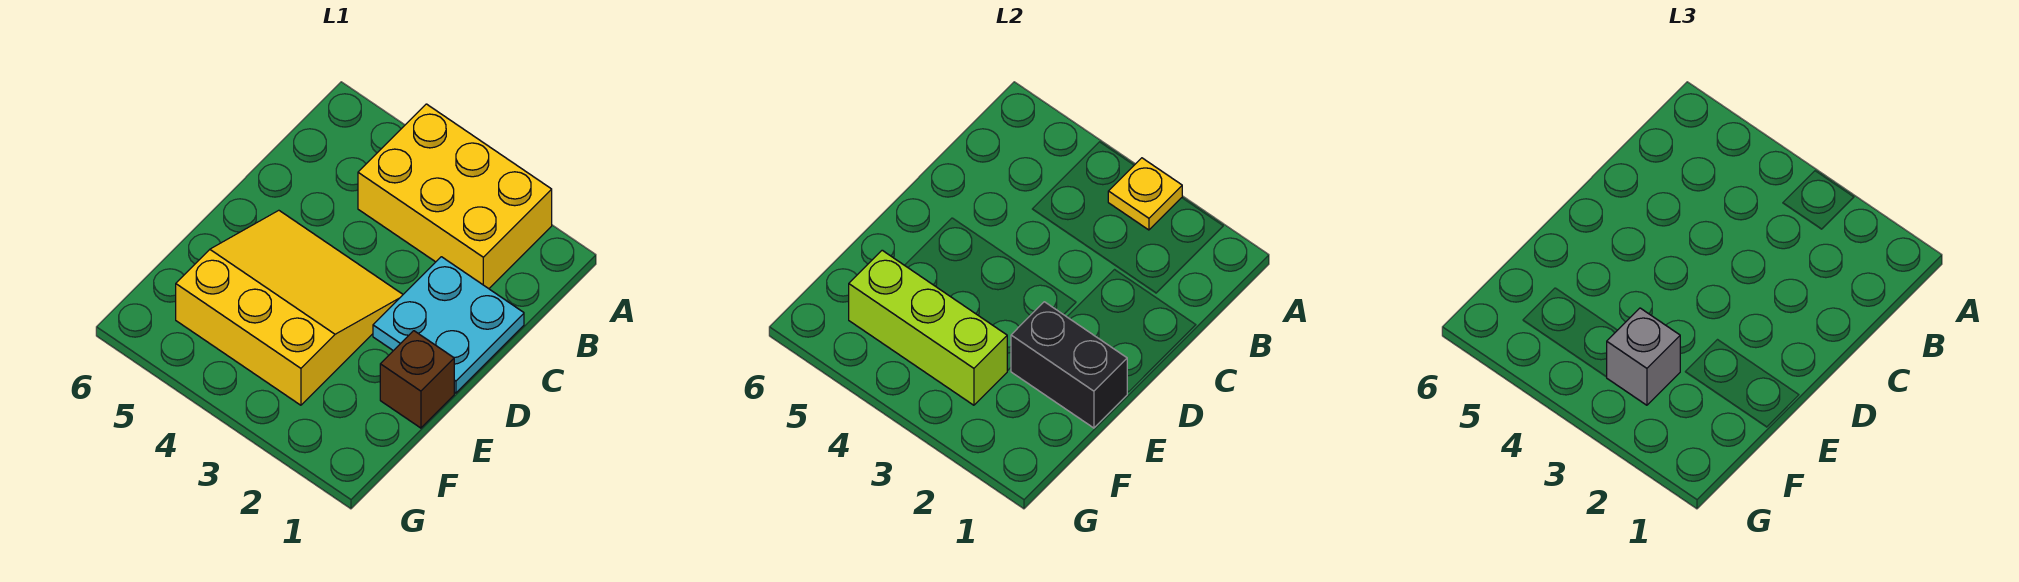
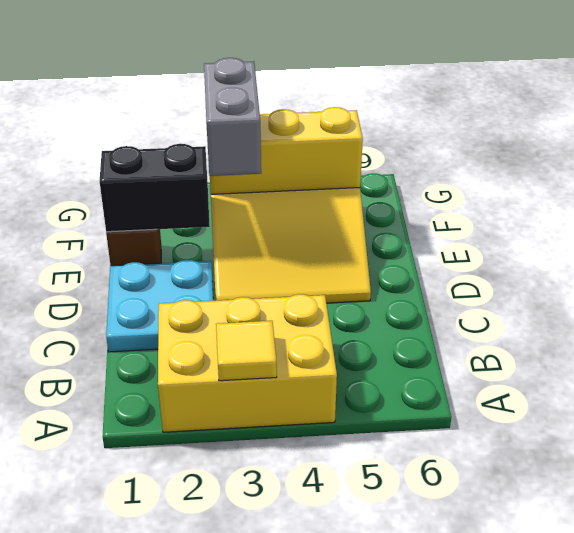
yellow 1x1 plate [1108,158,1182,230] -> yellow 1x1 tile [216,321,277,381]
lime 1x3 brick [849,250,1007,405] -> yellow 1x3 brick [210,107,363,194]
grey 1x1 brick [1607,308,1680,405] -> grey 1x2 brick [204,58,261,176]

